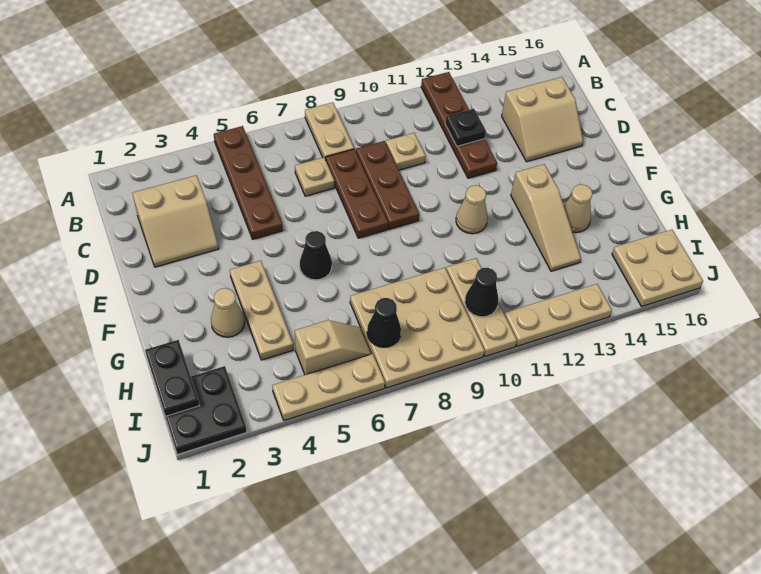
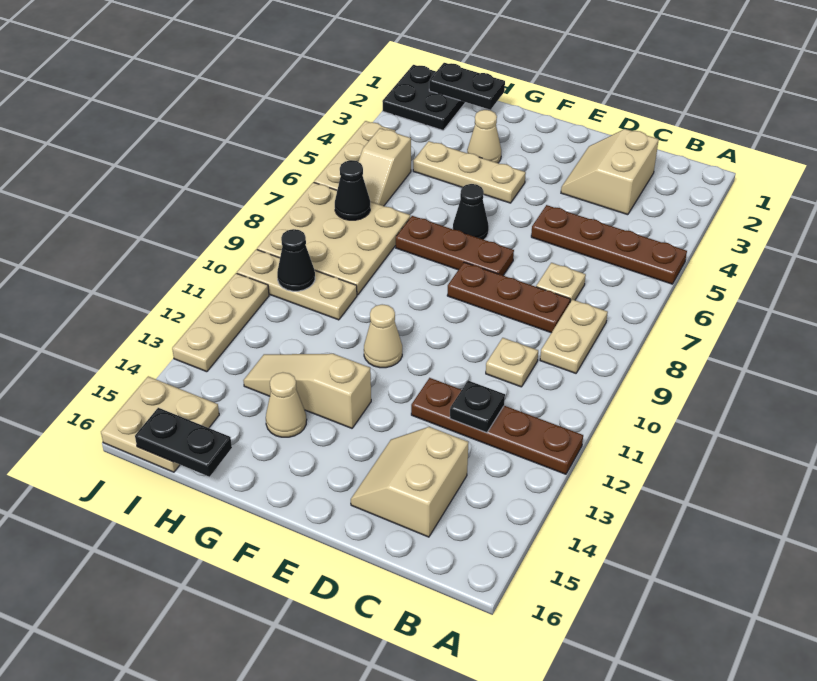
tan 1x2 plate [305,102,354,160] -> tan 1x2 plate turned to [540,300,608,373]
brown 1x3 plate [356,141,419,229] -> brown 1x3 plate moved to [396,216,514,275]
none -> black 1x2 plate [135,408,232,477]

